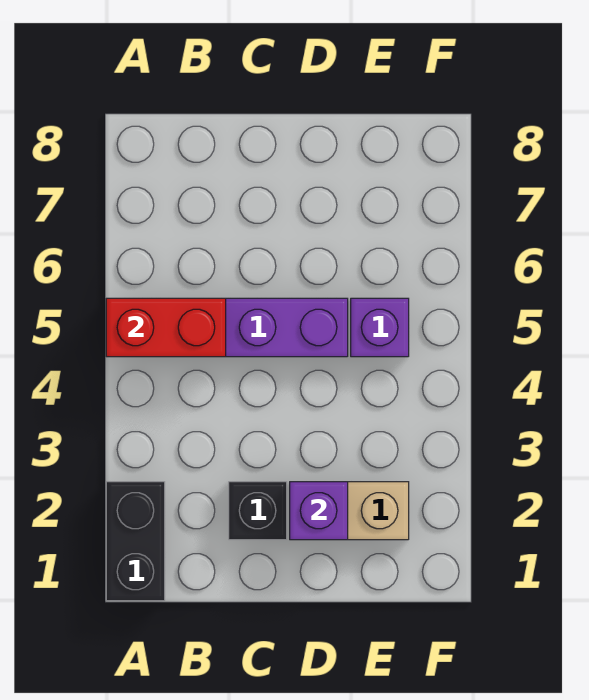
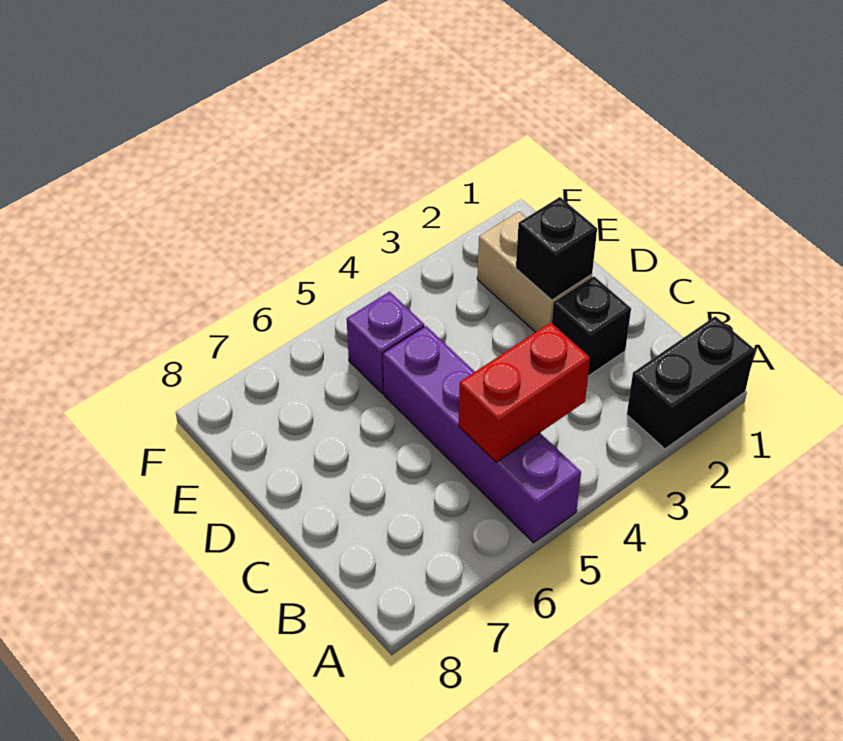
red 1x2 brick [106,298,226,357] -> red 1x2 brick turned to [458,322,590,462]
purple 1x1 brick [290,482,348,540] -> black 1x1 brick [516,197,597,300]

